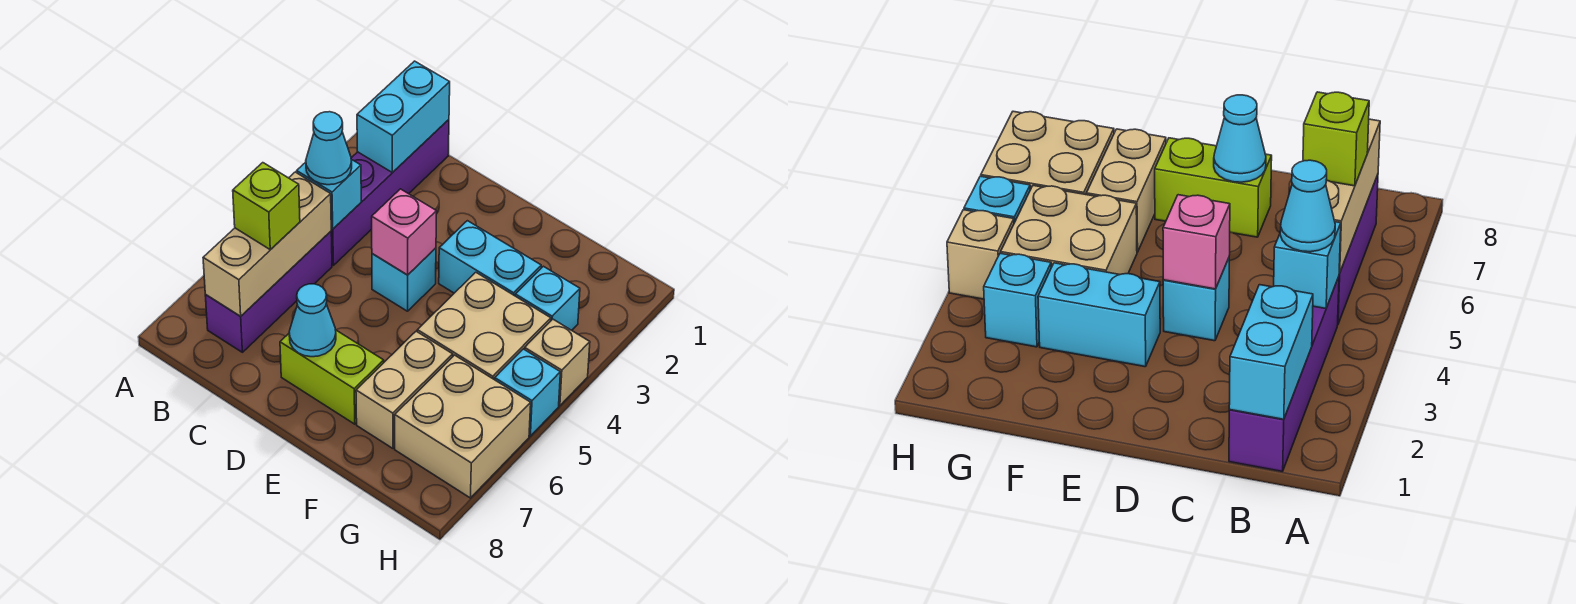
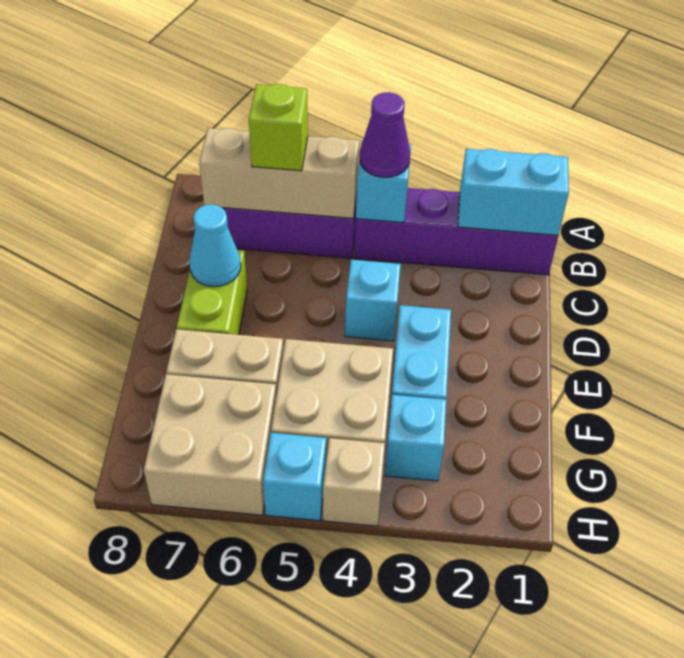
cyan 1x1 cone [306,112,352,185] -> purple 1x1 cone [360,92,410,177]
pink 1x1 brick [372,189,437,275] -> none

